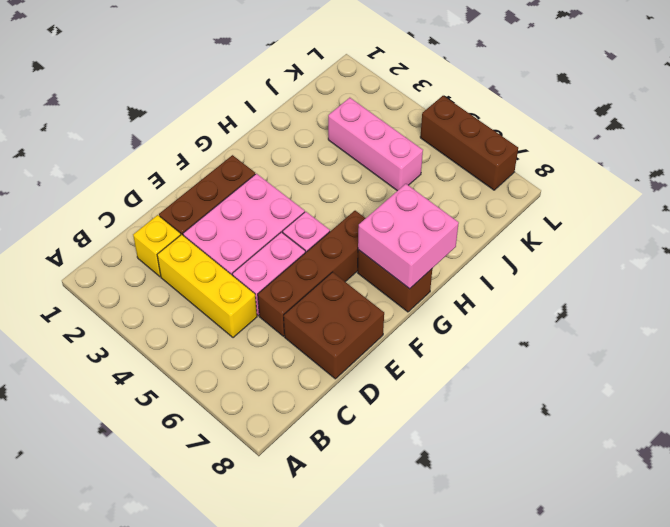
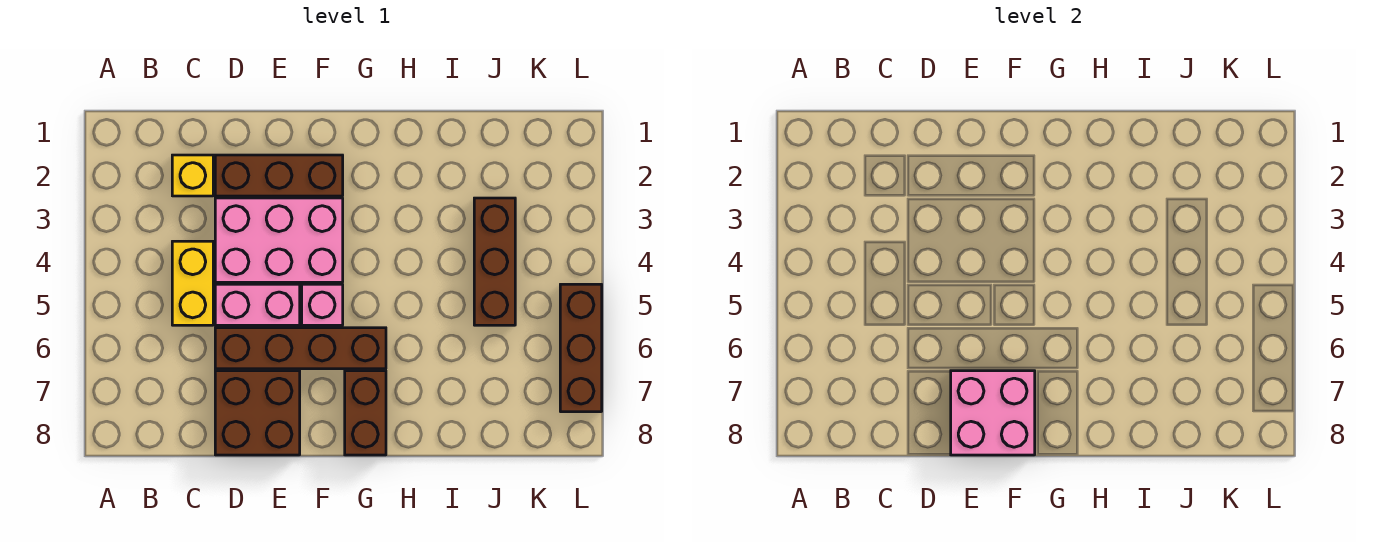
yellow 1x3 brick [157,234,257,338] -> yellow 1x2 brick [172,241,213,325]
pink 2x2 brick [358,184,459,289] -> pink 2x2 brick moved to [951,371,1035,455]
pink 1x3 brick [328,98,423,191] -> brown 1x3 brick [474,198,515,325]

